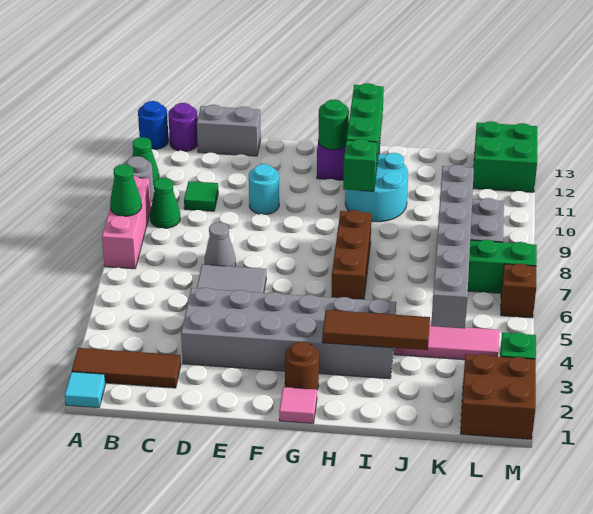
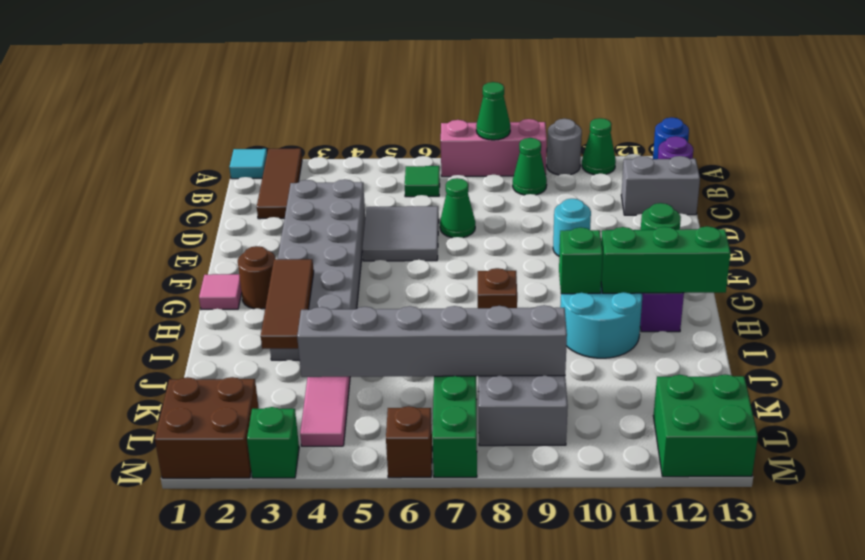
green 1x1 tile [184,181,218,211] -> green 1x1 tile moved to [405,166,440,197]
grey 1x2 brick [197,105,261,156] -> grey 1x2 brick turned to [621,156,700,215]
grey 1x1 cone [204,222,236,267] -> green 1x1 cone [440,178,475,238]
brown 1x3 brick [331,210,372,300] -> brown 1x1 brick [478,268,517,308]

